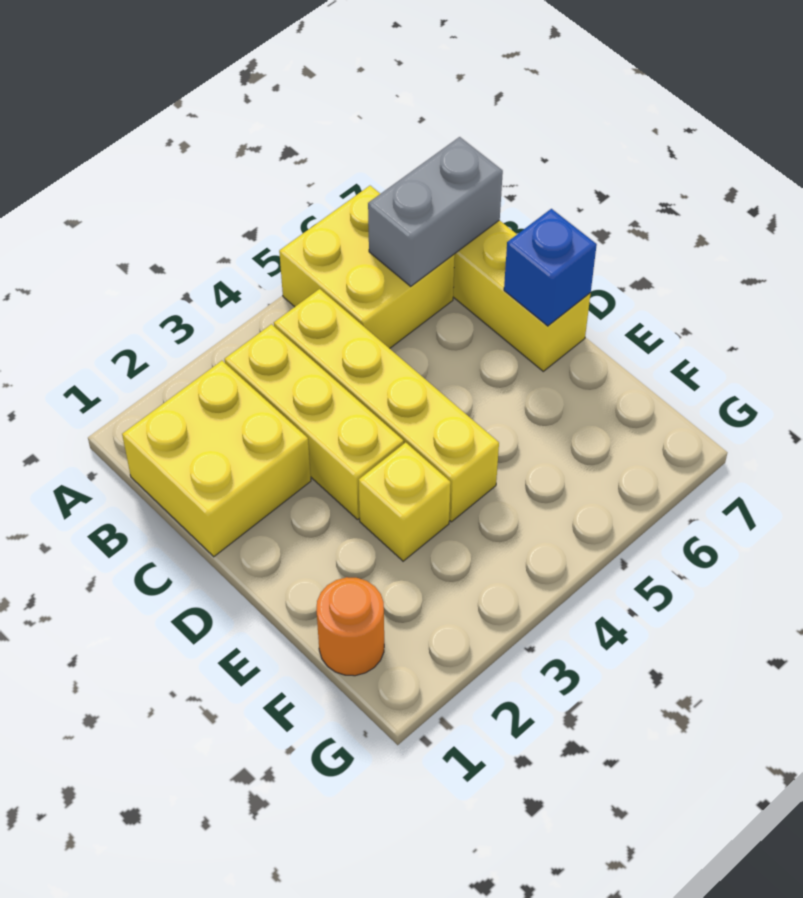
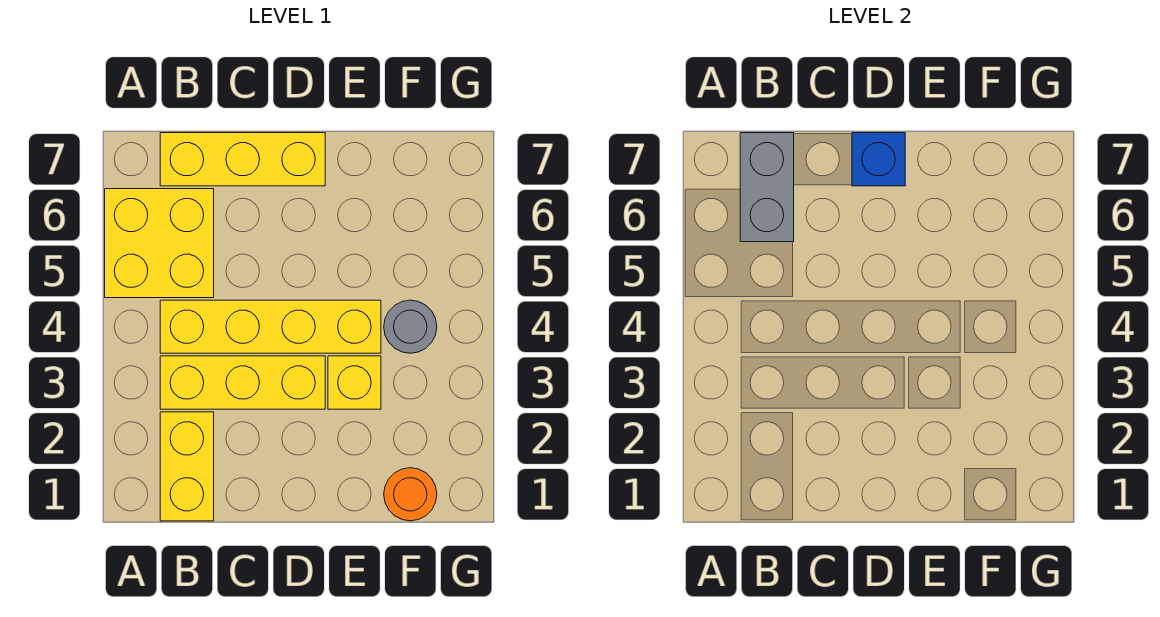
yellow 2x2 brick [122,361,311,557] -> yellow 1x2 brick [160,412,214,521]
none -> grey 1x1 round brick [384,300,437,353]

